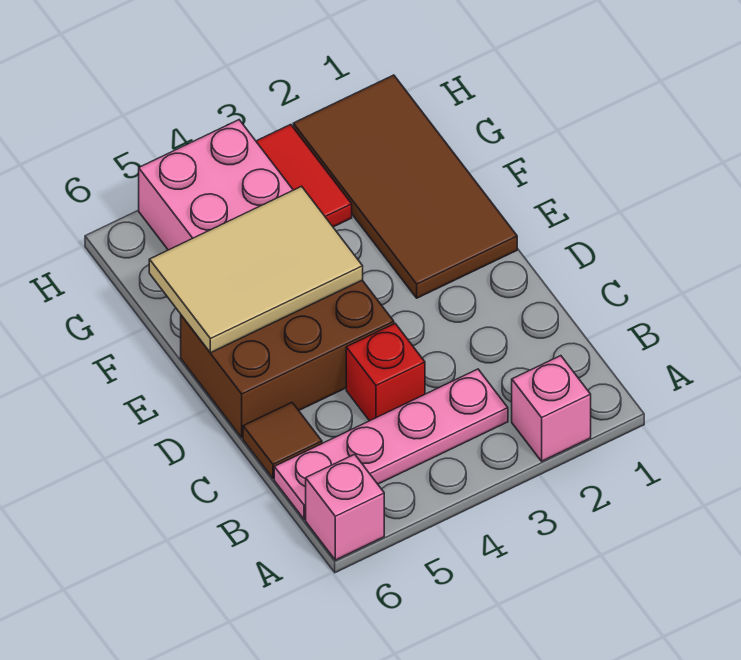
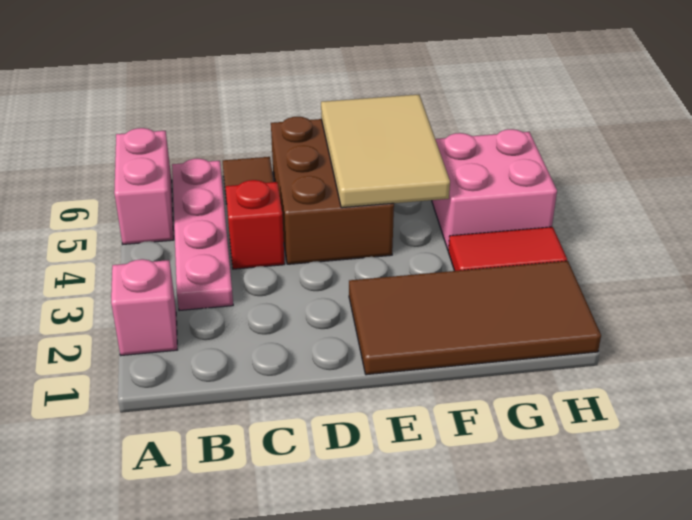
pink 1x1 brick [306,454,384,560] -> pink 1x2 brick [114,128,174,244]

